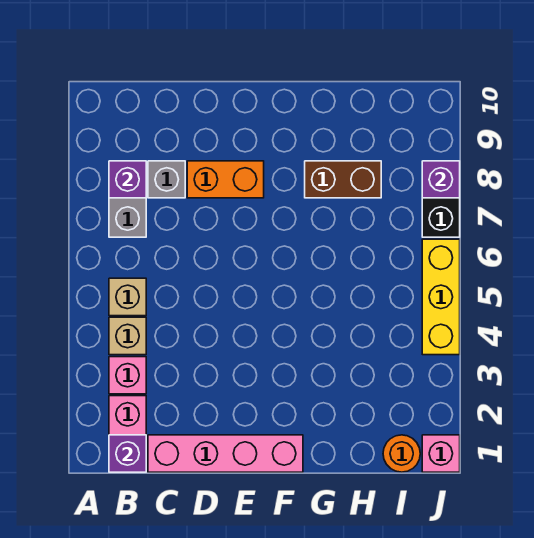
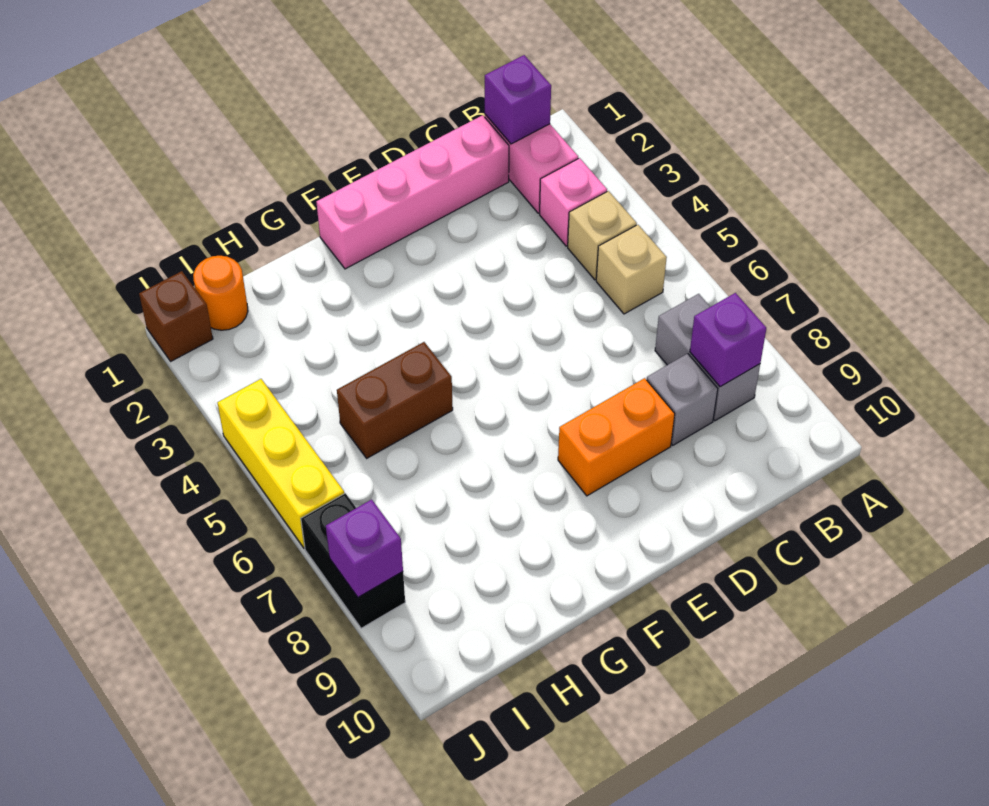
brown 1x2 brick [305,161,381,198] -> brown 1x2 brick moved to [337,342,453,458]
pink 1x1 brick [422,435,460,472] -> brown 1x1 brick [139,271,213,361]

